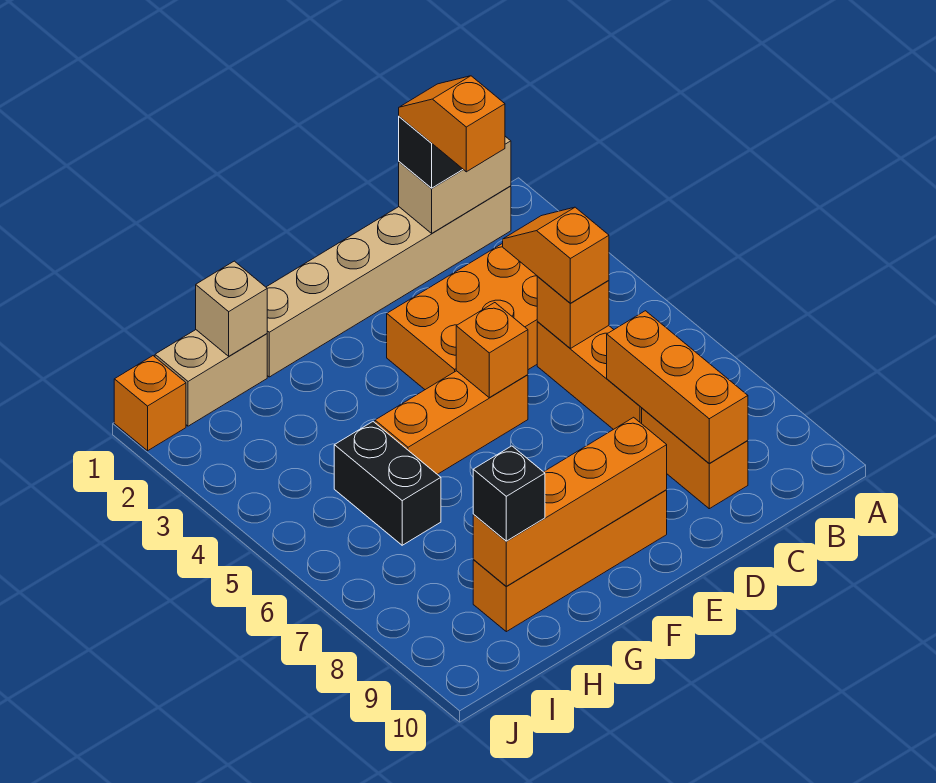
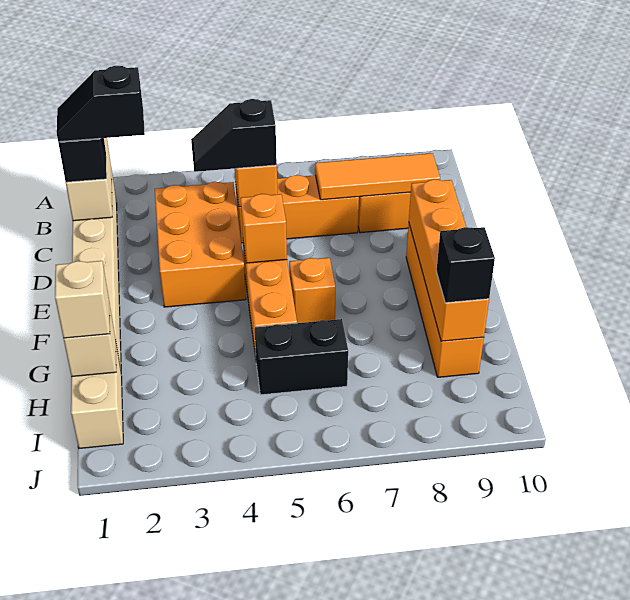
orange 1x2 slope [399,76,505,172] -> black 1x2 slope [57,66,145,142]
orange 1x2 slope [503,207,609,303] -> black 1x2 slope [191,99,277,172]
orange 1x3 brick [607,311,748,464] -> orange 1x3 tile [315,153,440,200]
none -> tan 1x1 brick [55,261,110,338]
orange 1x1 brick [114,356,186,451] -> orange 1x1 brick moved to [289,258,335,323]

